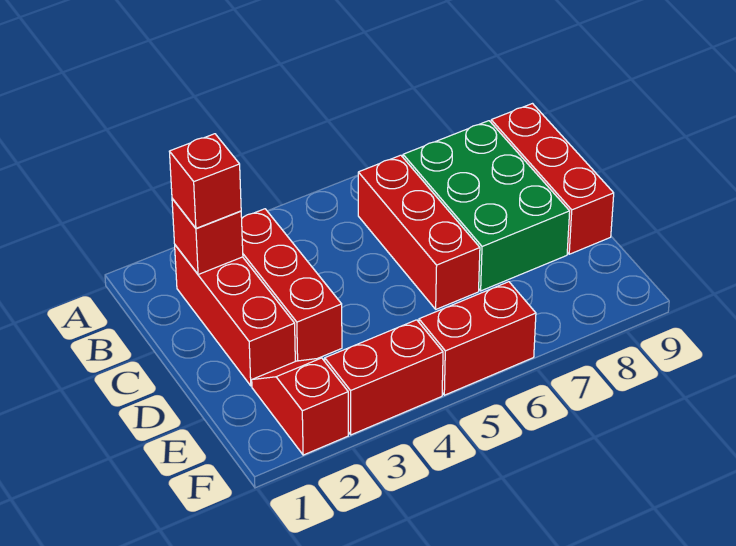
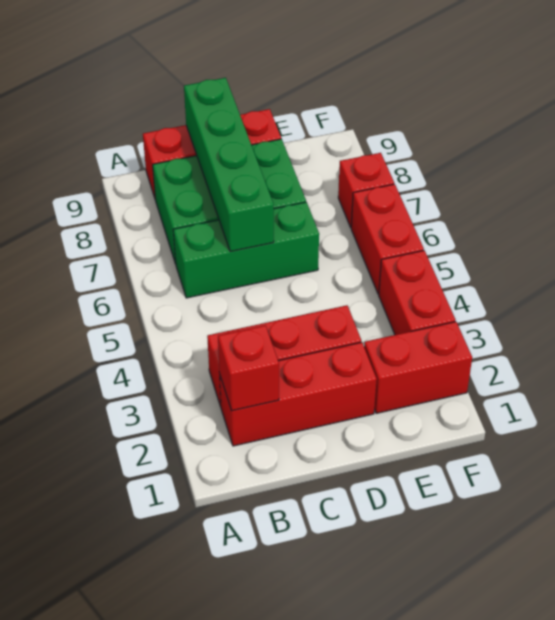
red 1x1 brick [169,134,241,228] -> red 1x1 brick moved to [338,153,394,227]
red 1x3 brick [358,155,480,309] -> green 1x3 brick [173,202,319,298]
none -> green 1x4 brick [184,78,274,252]
red 1x2 slope [252,358,348,455] -> red 1x2 brick [364,322,472,413]

